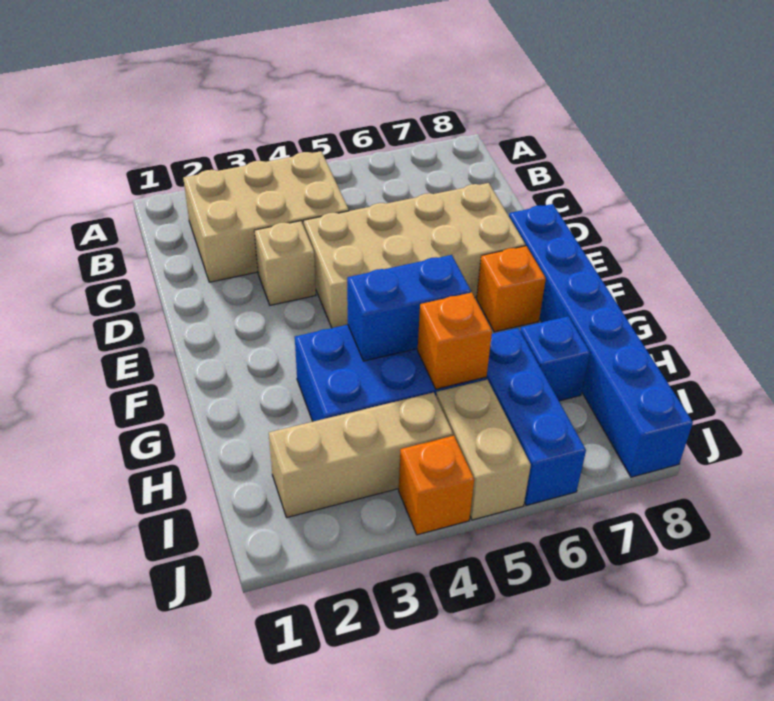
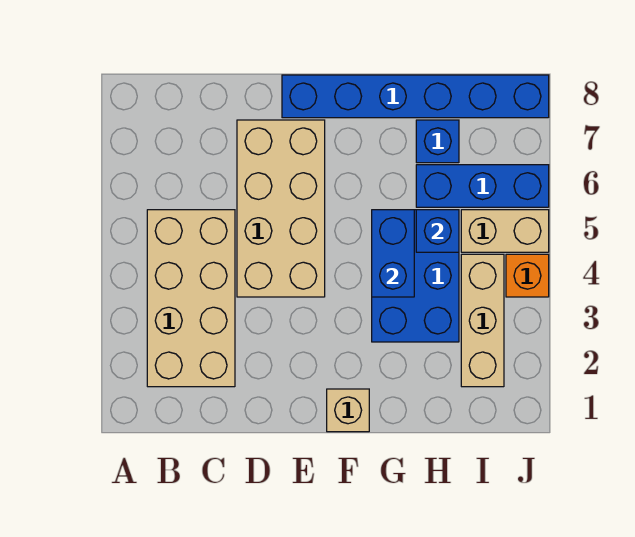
tan 2x3 brick [183,151,349,282] -> tan 2x4 brick [147,210,235,387]
tan 1x1 brick [254,221,316,305] -> tan 1x1 brick moved to [327,389,369,432]
orange 1x1 brick [477,246,546,332] -> none
orange 1x1 brick [418,293,492,389] -> blue 1x1 brick [416,210,459,252]

